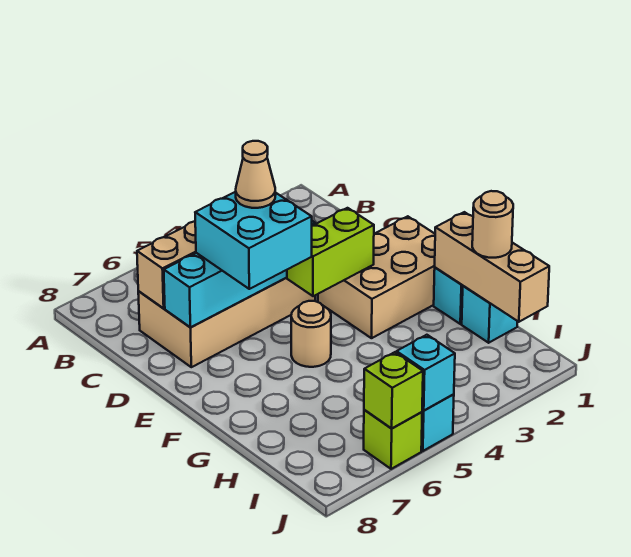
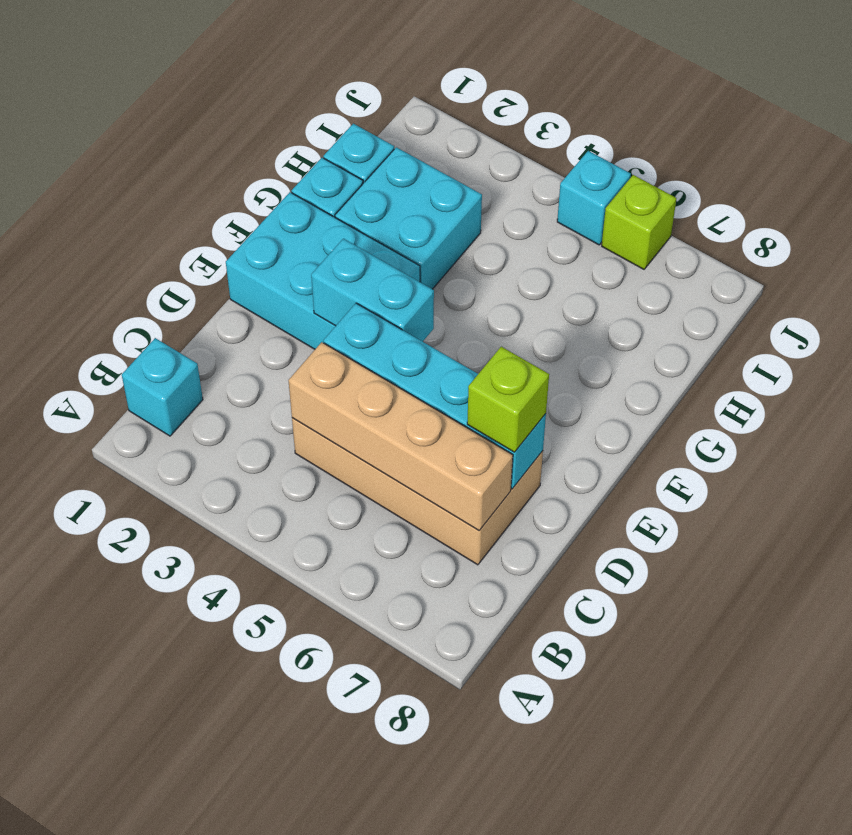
cyan 2x2 brick [195,192,312,289] -> cyan 2x2 brick moved to [335,147,482,289]
tan 1x1 cone [236,141,275,208] -> none
tan 2x3 brick [318,216,435,338] -> cyan 2x3 brick [226,192,420,349]
lime 1x2 brick [287,208,374,296] -> cyan 1x2 brick [311,239,434,342]
tan 1x1 round brick [291,301,331,367] -> none
tan 1x3 brick [435,212,549,322] -> none
tan 1x1 round brick [472,191,513,258] -> none
cyan 1x1 brick [397,335,455,411] -> cyan 1x1 brick moved to [122,338,203,436]
lime 1x1 brick [364,352,423,429] -> lime 1x1 brick moved to [467,347,549,452]

